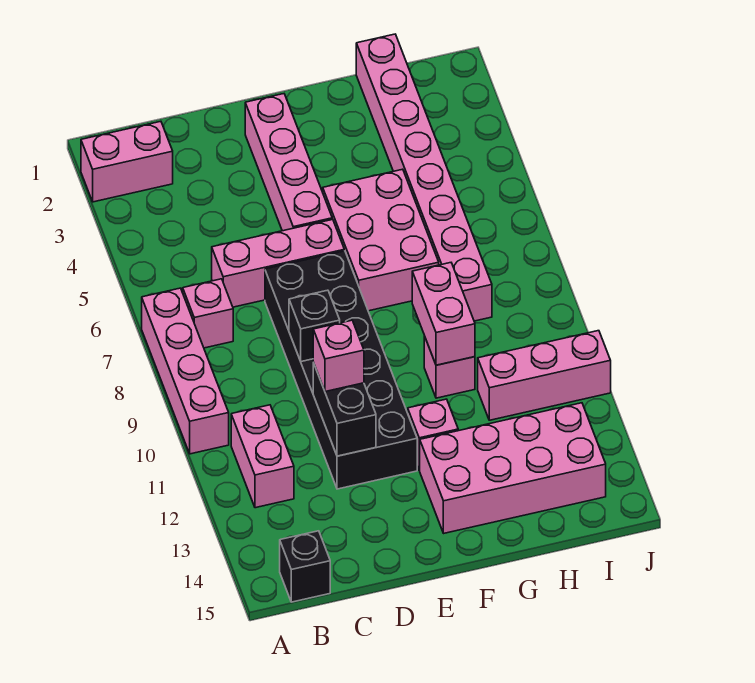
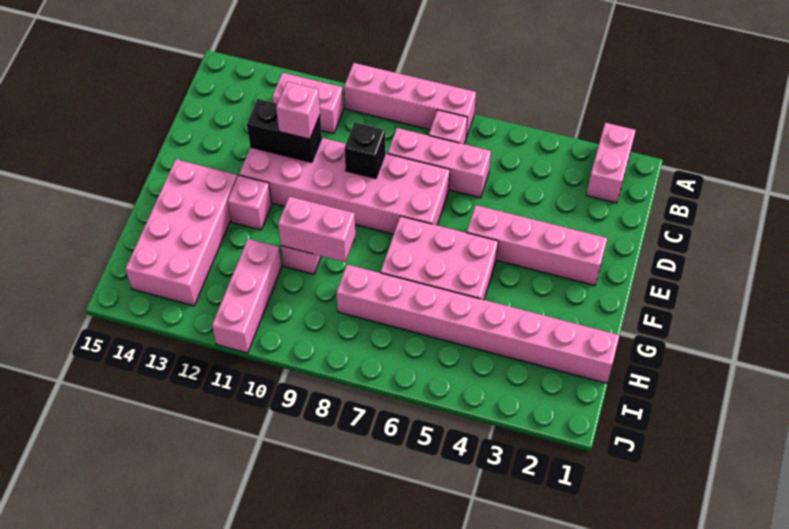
black 1x1 brick [280,531,330,602] -> none
pink 1x3 brick [212,219,344,307] -> pink 1x3 brick turned to [388,128,491,198]
black 2x6 brick [265,251,417,489] -> pink 2x6 brick [239,138,450,234]

